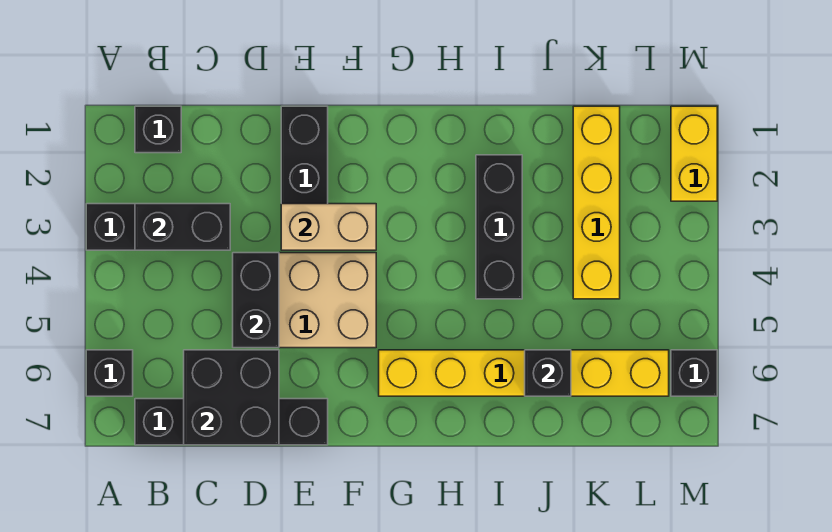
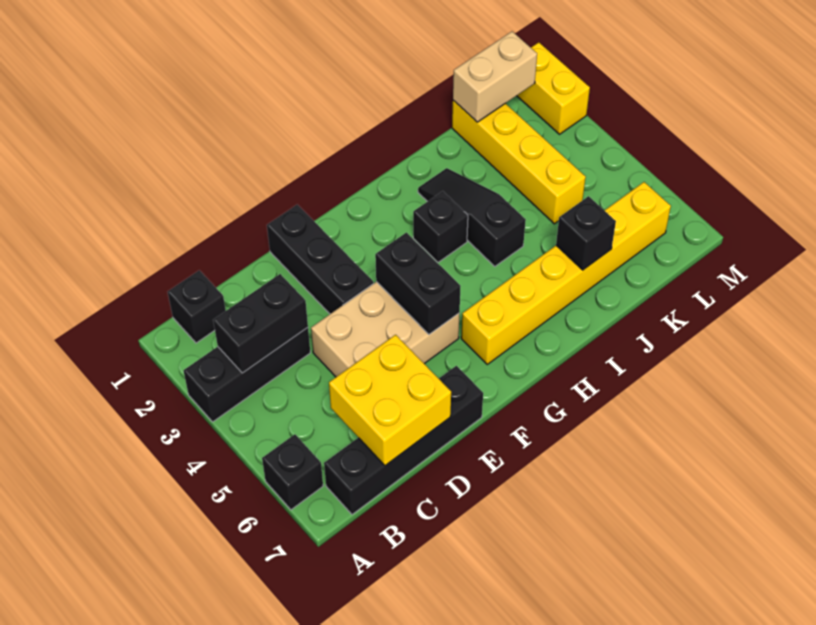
black 2x2 brick [184,350,279,445] -> yellow 2x2 brick [329,335,451,466]
black 1x2 brick [233,253,279,348] -> black 1x2 brick moved to [375,233,461,334]
tan 1x2 brick [281,204,376,250] -> tan 1x2 brick moved to [453,32,537,122]
black 1x3 brick [476,155,522,299] -> black 1x3 slope [418,168,526,266]
black 1x1 brick [671,350,717,396] -> black 1x1 brick moved to [413,191,468,262]

